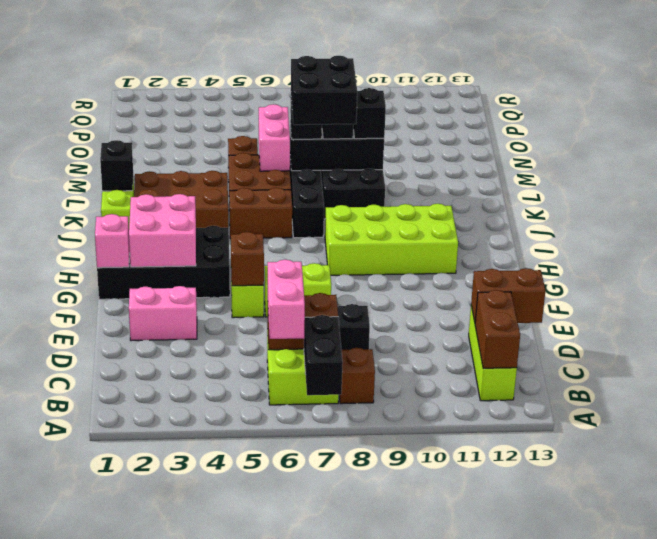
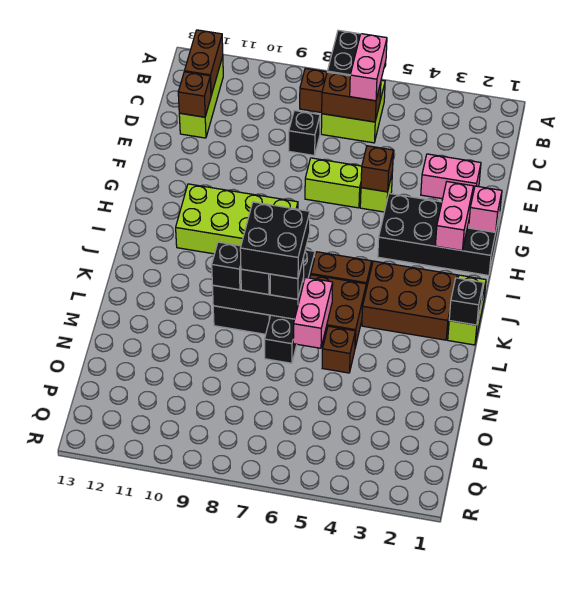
brown 1x2 brick [471,268,545,323] -> brown 1x1 brick [178,72,211,117]
pink 2x2 brick [129,194,196,267] -> pink 1x2 brick [435,182,473,251]

